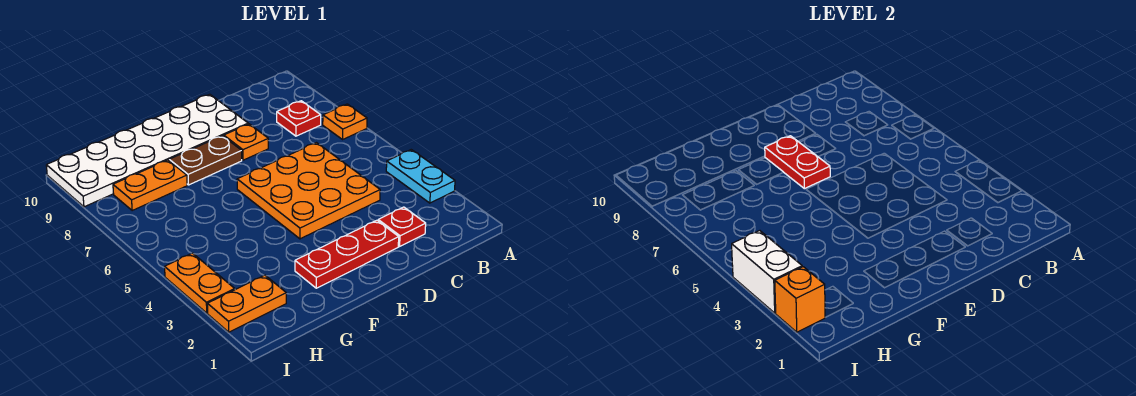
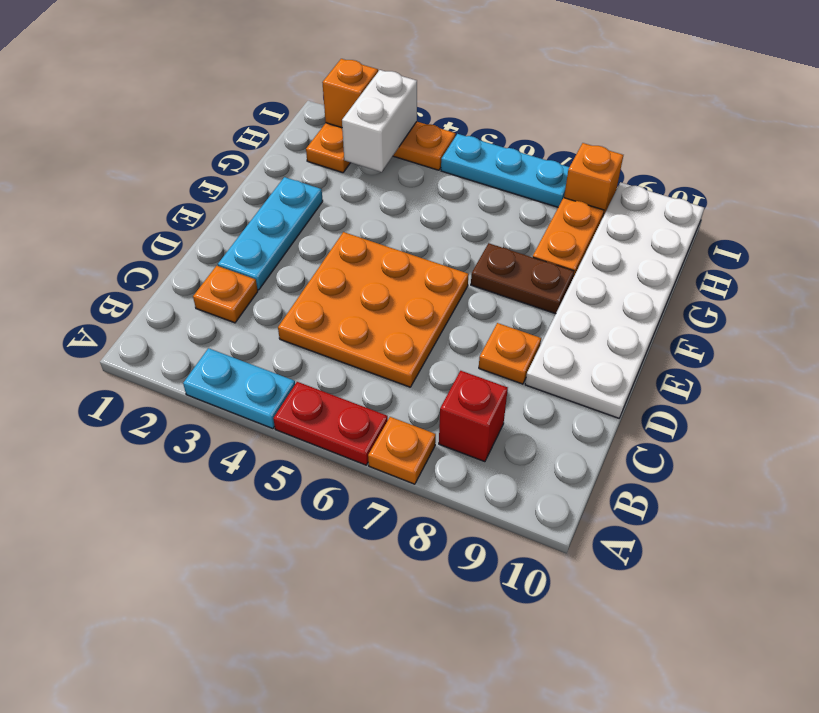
red 1x1 plate [277,101,321,136] -> red 1x1 brick [439,371,508,462]
red 1x1 plate [378,207,426,246] -> orange 1x1 plate [193,266,258,323]
red 1x3 plate [295,220,399,288] -> cyan 1x3 plate [218,177,323,290]
red 1x2 plate [765,136,830,189] -> red 1x2 plate moved to [273,382,388,465]
brown 1x2 plate [169,136,242,185] -> brown 1x2 plate turned to [471,243,574,314]
white 1x2 brick [732,231,802,313] -> white 1x2 brick turned to [342,70,417,172]
none -> cyan 1x3 plate [441,134,569,207]
none -> orange 1x1 brick [564,143,623,216]

